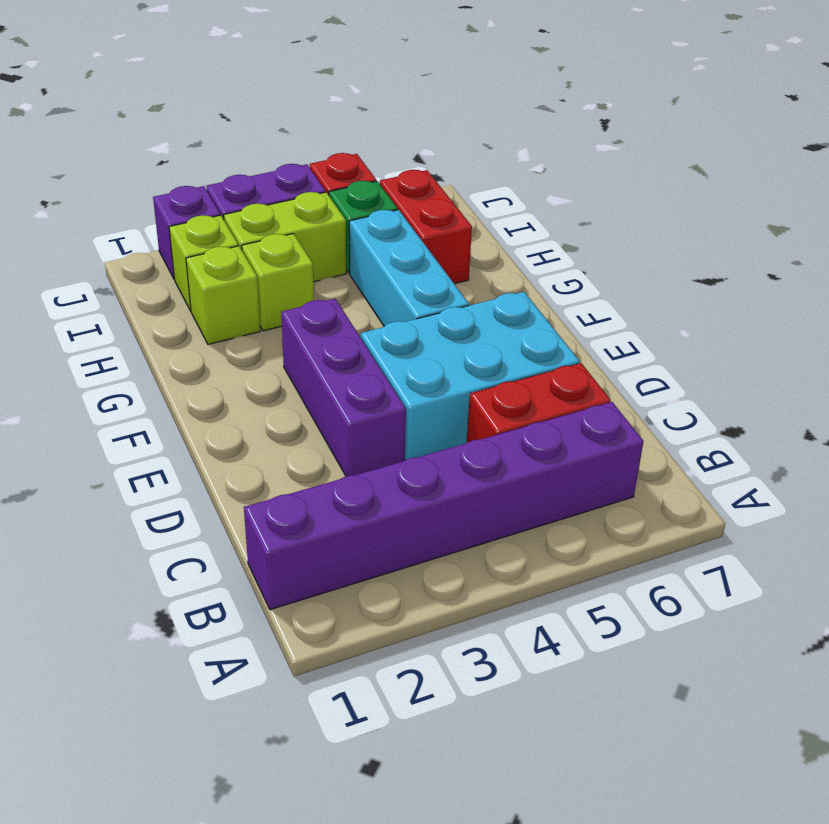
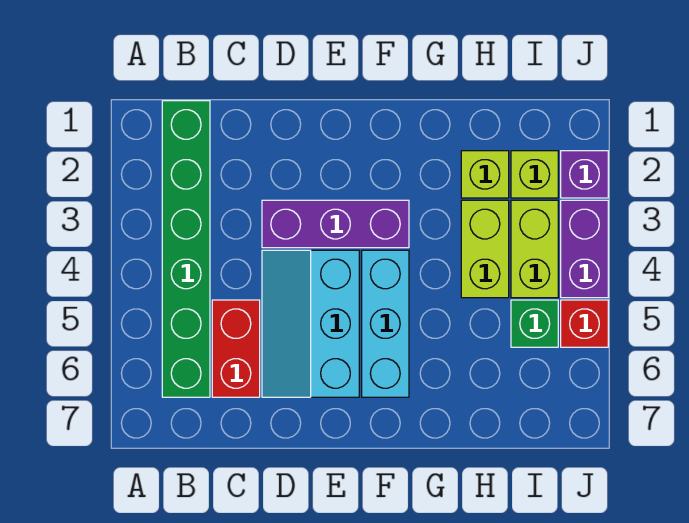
purple 1x6 brick [244,402,644,610] -> green 1x6 brick [162,101,210,397]
cyan 2x3 brick [361,292,580,460] -> cyan 2x3 slope [262,250,359,397]
cyan 1x3 brick [349,210,469,326] -> cyan 1x3 brick turned to [362,250,409,397]
lime 1x1 brick [242,234,314,331] -> lime 1x2 brick [461,200,509,298]
red 1x2 brick [380,170,472,284] -> none

